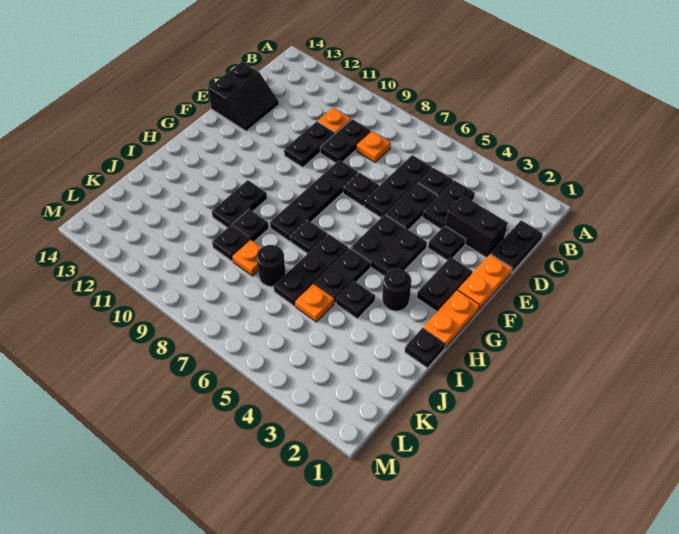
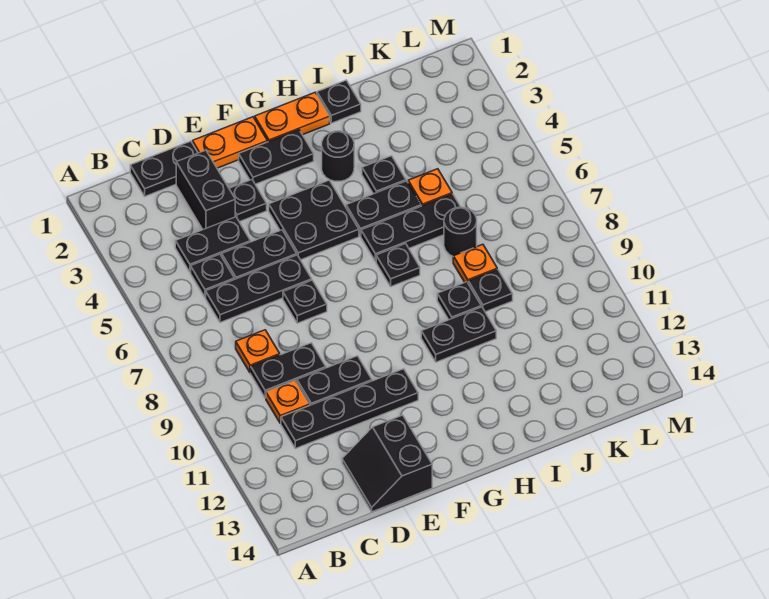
black 2x2 slope [208,62,279,131] -> black 2x2 slope turned to [342,415,432,512]
black 1x4 plate [270,160,358,241] -> black 1x4 plate moved to [281,369,418,449]

